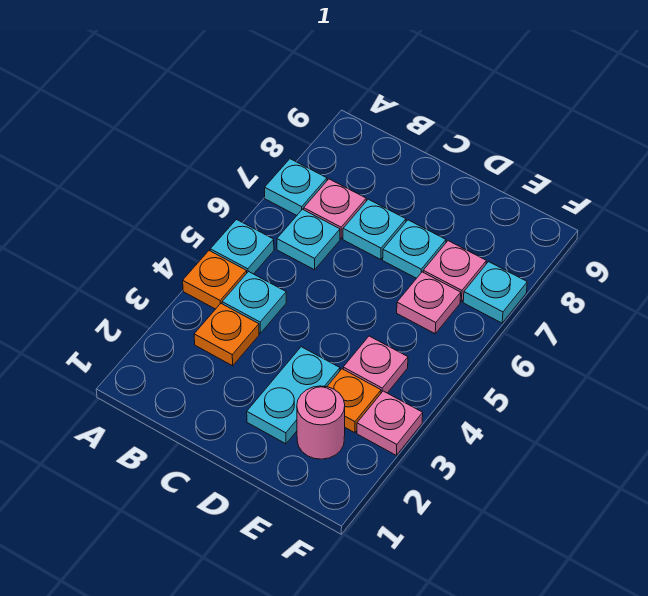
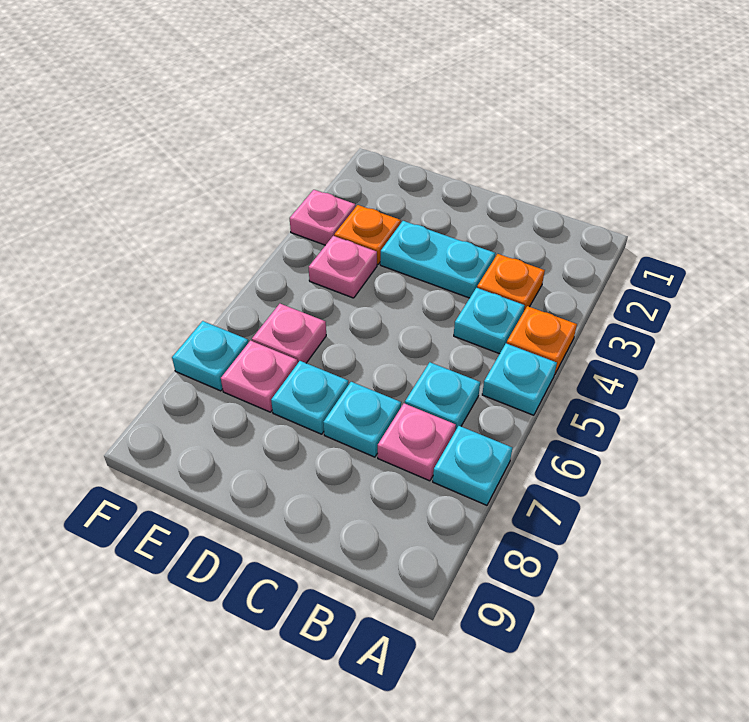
cyan 1x2 plate [247,347,340,444] -> cyan 1x2 plate turned to [380,221,495,298]
pink 1x1 round brick [297,386,345,459] -> none

